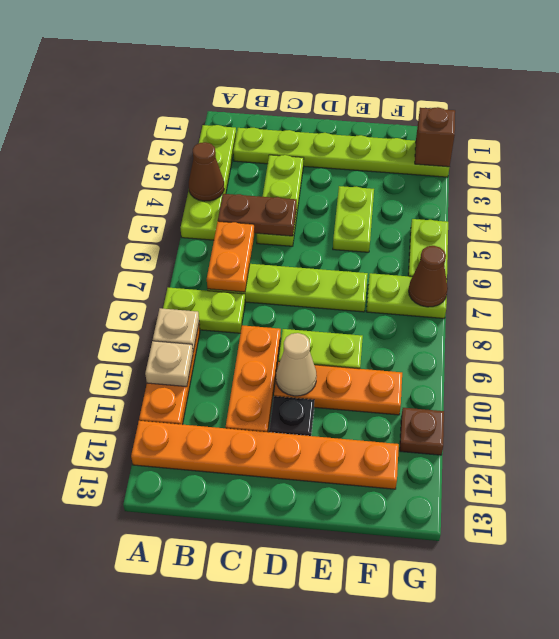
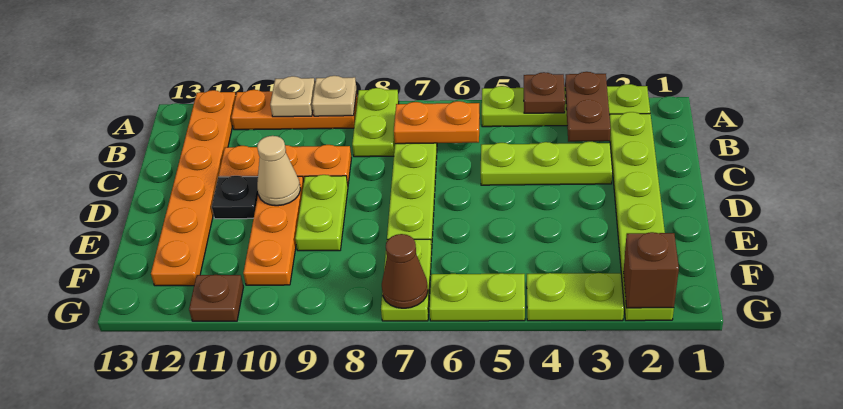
brown 1x1 cone [189,142,224,201] -> brown 1x1 plate [524,72,565,113]
brown 1x2 plate [218,194,297,236] -> brown 1x2 plate moved to [565,72,611,142]
lime 1x2 plate [333,186,374,252] -> lime 1x2 plate moved to [527,273,624,321]

